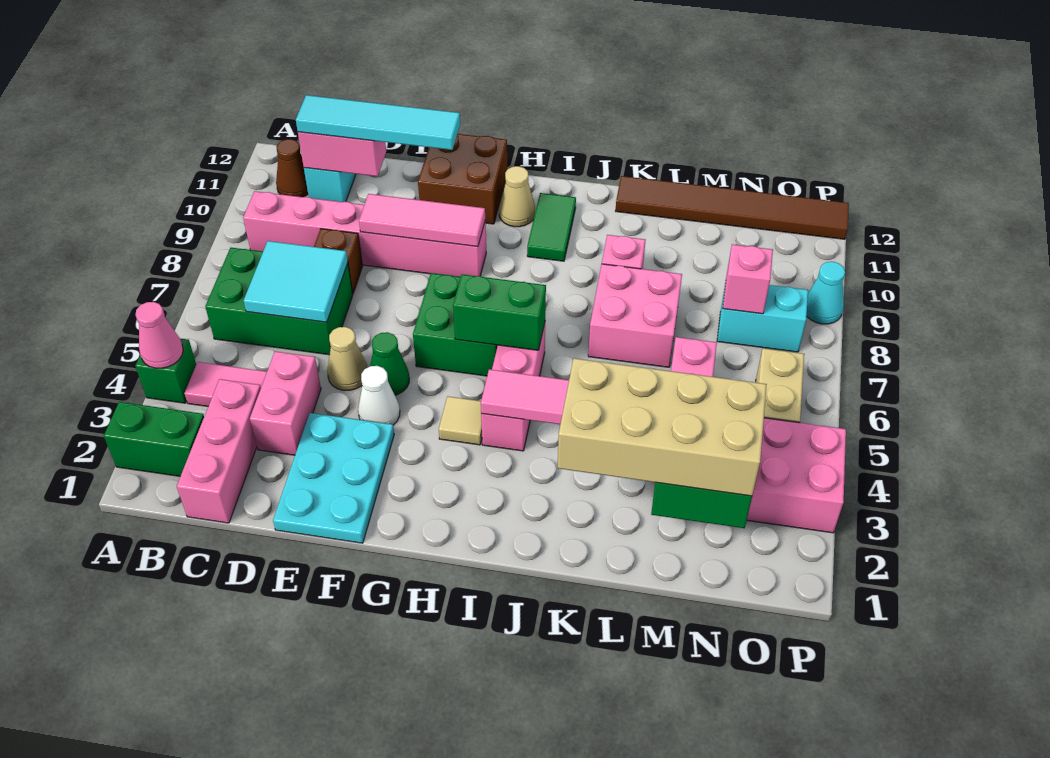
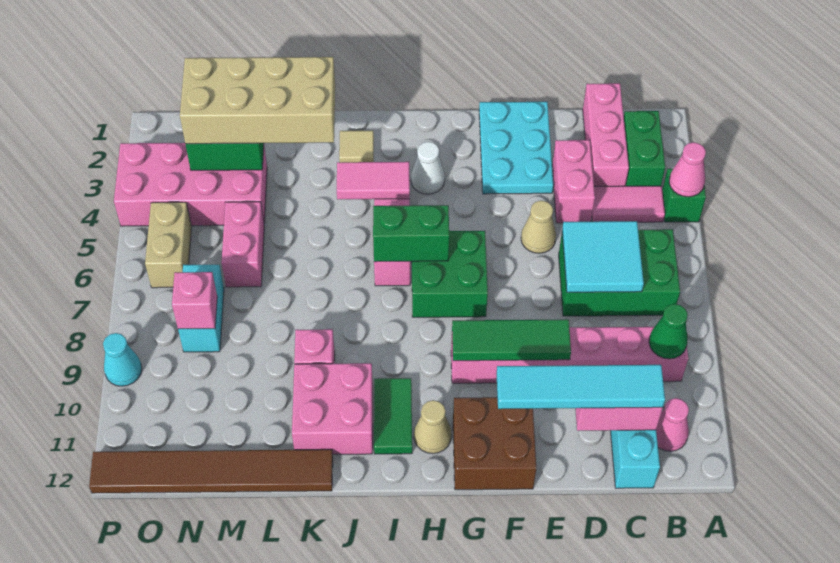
green 1x2 brick [104,402,204,476] -> green 1x2 brick turned to [624,111,665,186]
brown 1x1 cone [276,139,308,197] -> pink 1x1 cone [656,398,689,451]
brown 1x1 brick [314,229,362,294] -> none
pink 1x3 tile [359,194,485,247] -> green 1x3 tile [452,319,571,361]
white 1x1 cone [358,366,400,425] -> white 1x1 cone moved to [411,142,445,194]
green 1x1 cone [370,332,409,395] -> green 1x1 cone moved to [649,304,688,359]
tan 1x1 tile [439,397,482,445] -> tan 1x1 tile moved to [339,131,374,162]
pink 2x2 brick [588,264,682,367] -> pink 2x2 brick moved to [292,363,373,454]
cyan 1x2 brick [717,282,808,352] -> cyan 1x2 brick turned to [178,265,224,352]

